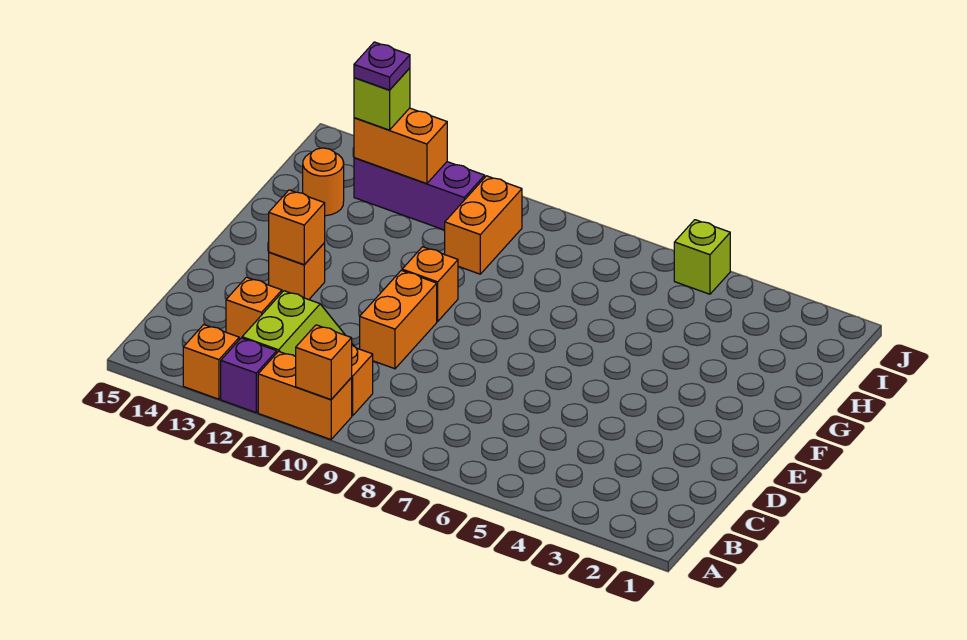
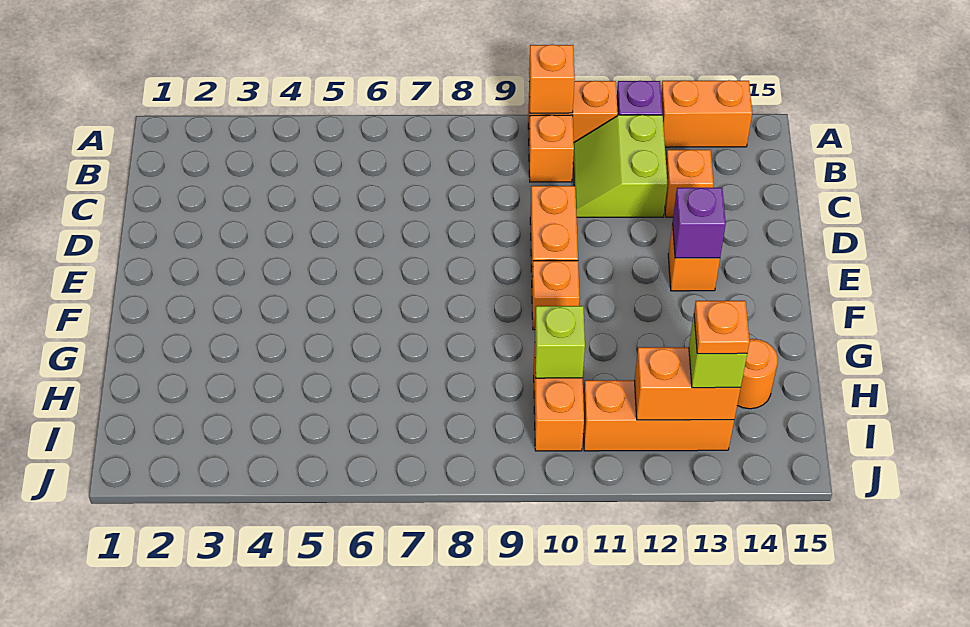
orange 1x1 brick [183,325,239,399] -> orange 1x2 brick [661,80,752,147]
orange 1x1 brick [269,190,325,265] -> purple 1x1 brick [673,188,726,258]
purple 1x3 brick [354,158,485,230] -> orange 1x3 brick [583,380,734,451]
purple 1x1 plate [354,42,410,90] -> orange 1x1 plate [694,301,750,354]
lime 1x1 brick [674,220,730,294] -> lime 1x1 brick moved to [535,306,585,378]

